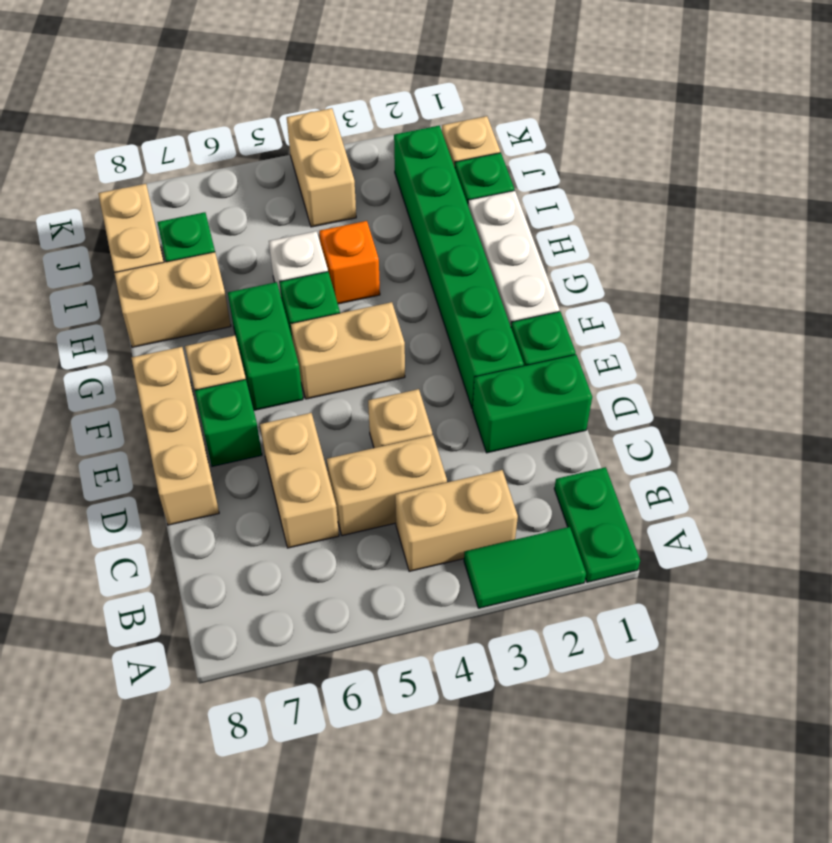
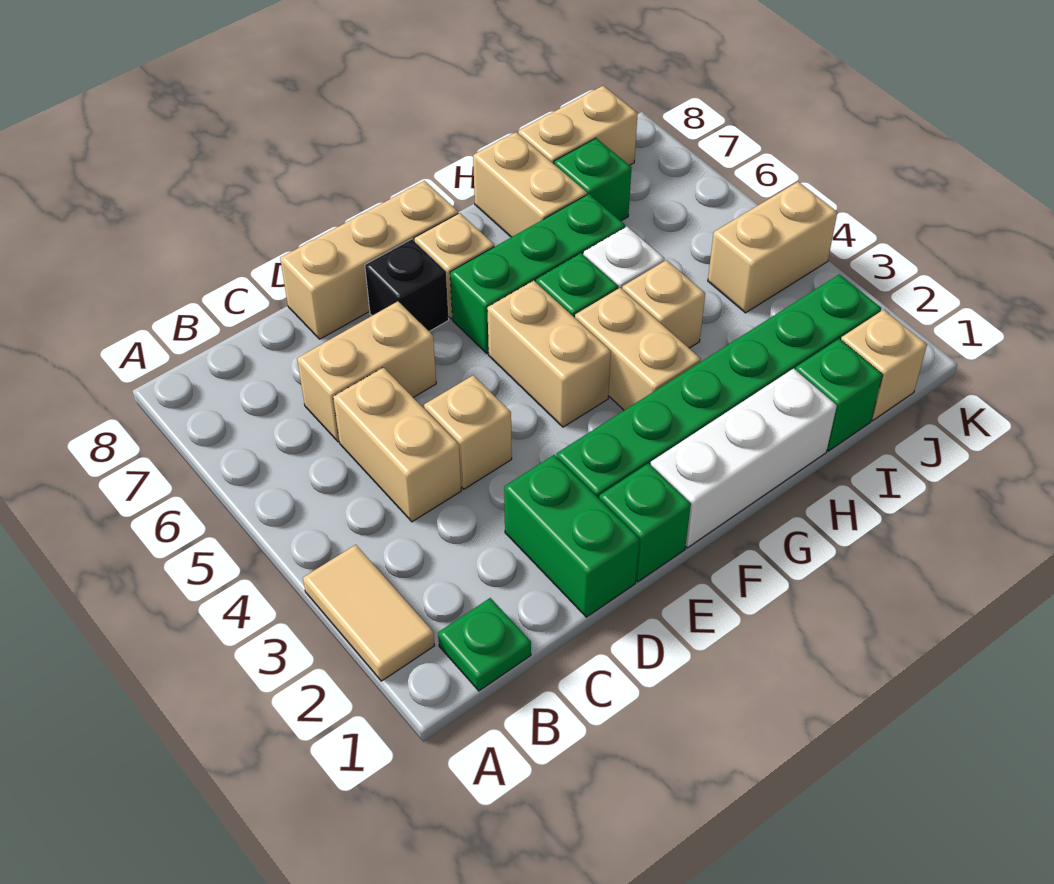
green 1x2 plate [554,467,640,582] -> green 1x1 plate [438,598,531,691]
green 1x2 tile [464,527,586,608] -> tan 1x2 tile [303,545,435,681]
tan 1x2 brick [395,470,518,572] -> tan 1x2 brick moved to [575,288,701,410]
green 1x1 brick [195,379,262,467] -> black 1x1 brick [365,239,449,331]
green 1x2 brick [228,282,303,410] -> green 1x3 brick [450,194,625,354]
orange 1x1 brick [319,221,380,304] -> tan 1x1 brick [622,260,705,348]

